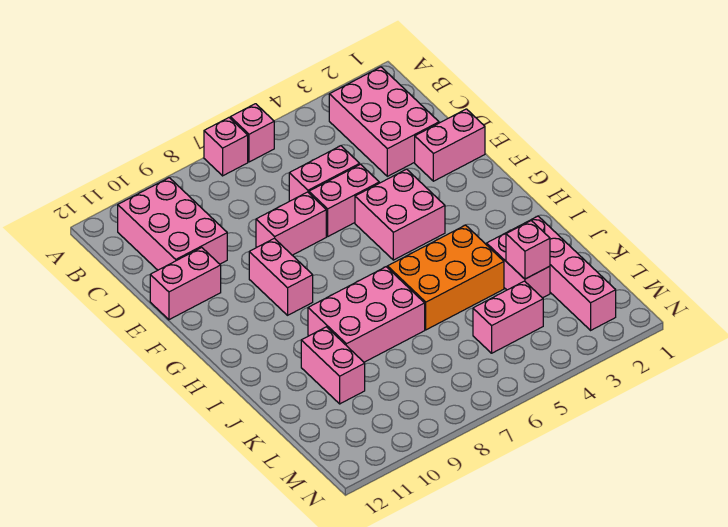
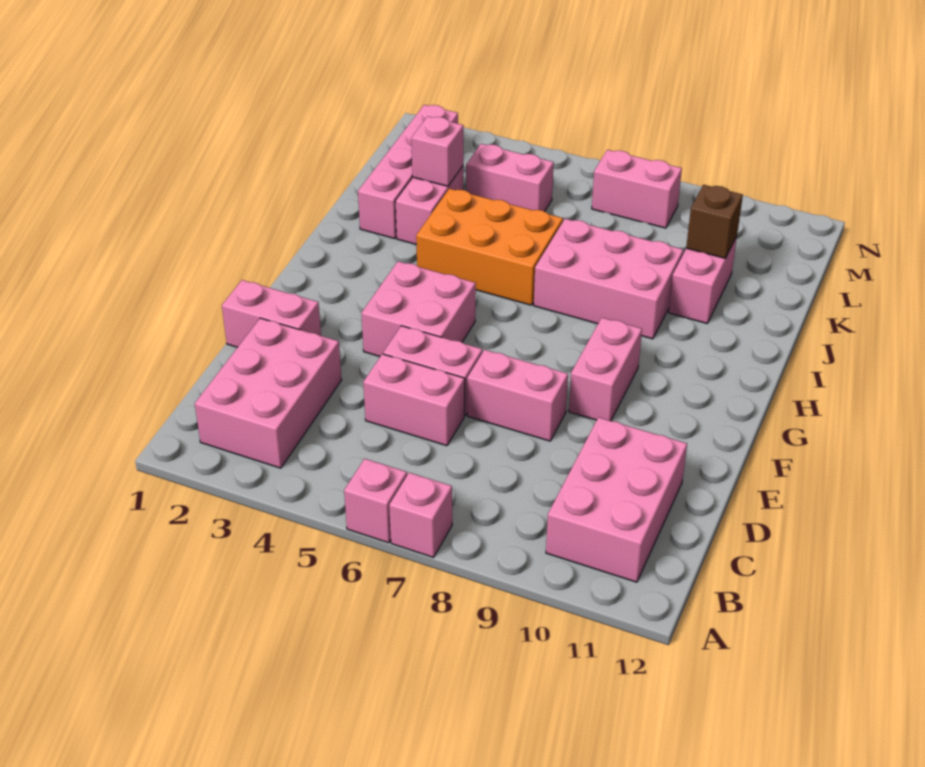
pink 1x2 brick [150,248,221,320] -> pink 1x2 brick moved to [592,150,682,228]
none -> brown 1x1 brick [686,185,743,258]

